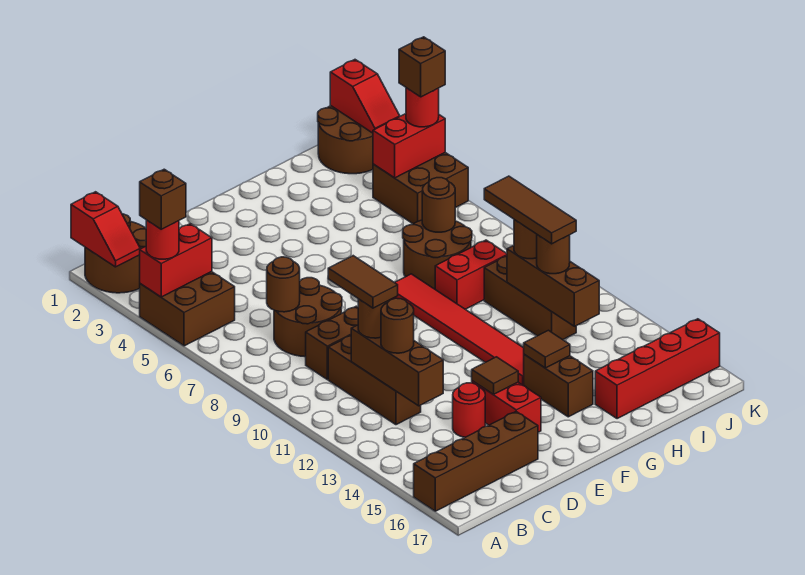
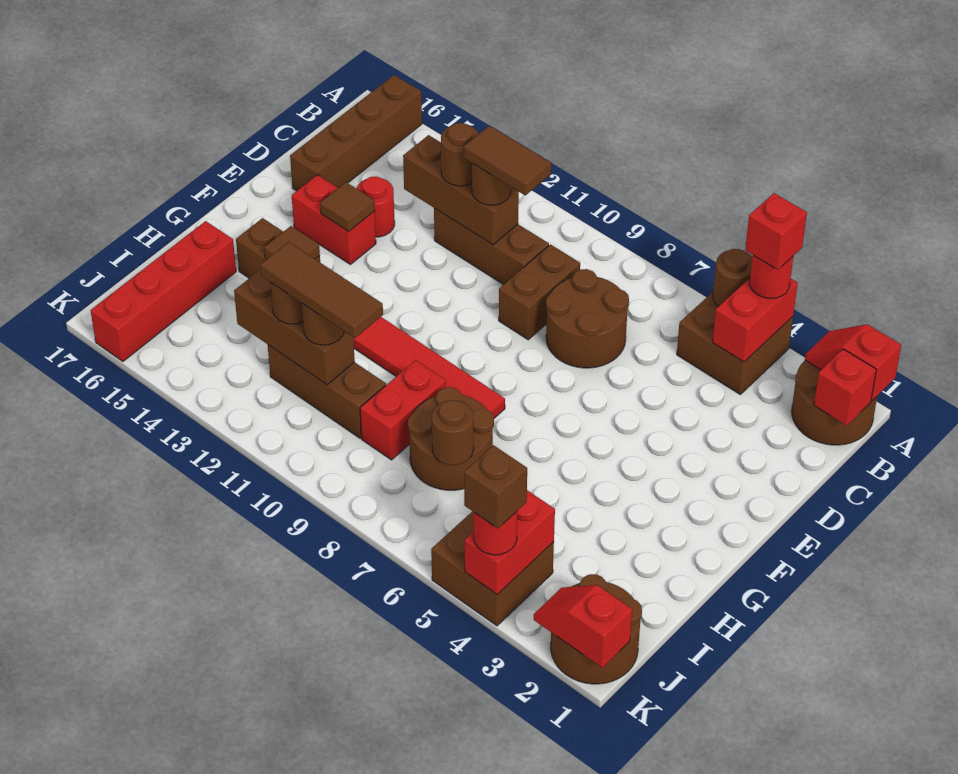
brown 1x1 brick [140,169,186,229] -> red 1x1 brick [745,193,807,270]
none -> red 1x1 brick [814,349,876,426]
brown 1x1 round brick [267,257,300,312] -> brown 1x1 round brick moved to [713,249,752,307]

